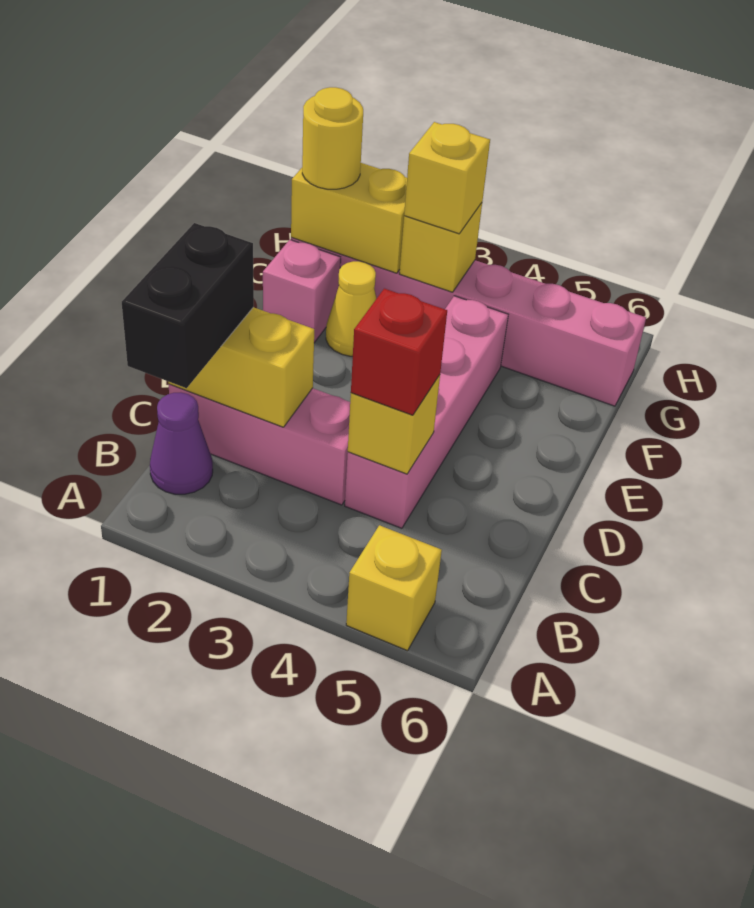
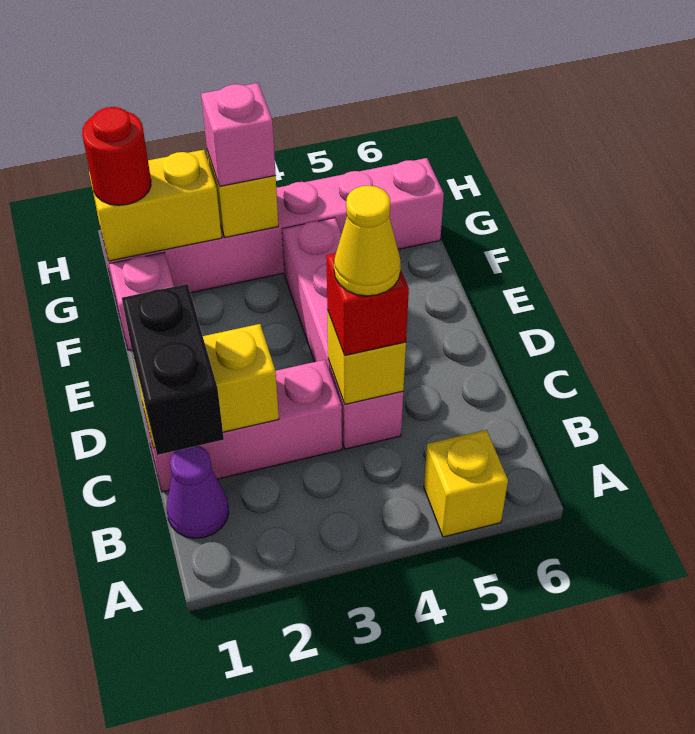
yellow 1x1 cone [326,261,377,356] -> yellow 1x1 cone moved to [334,186,401,296]
yellow 1x1 round brick [302,87,363,189] -> red 1x1 round brick [82,107,151,205]
yellow 1x1 brick [404,122,490,234] -> pink 1x1 brick [201,83,276,186]

